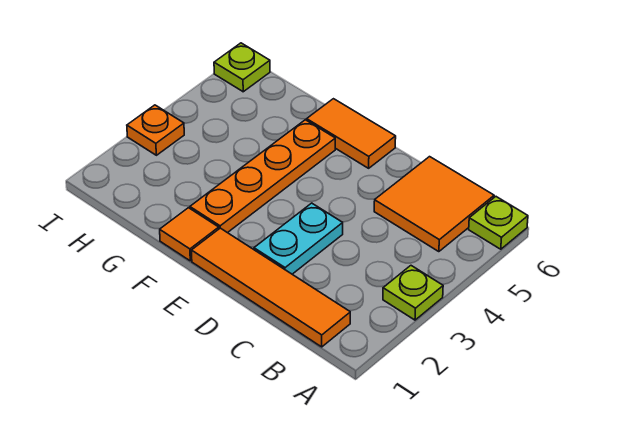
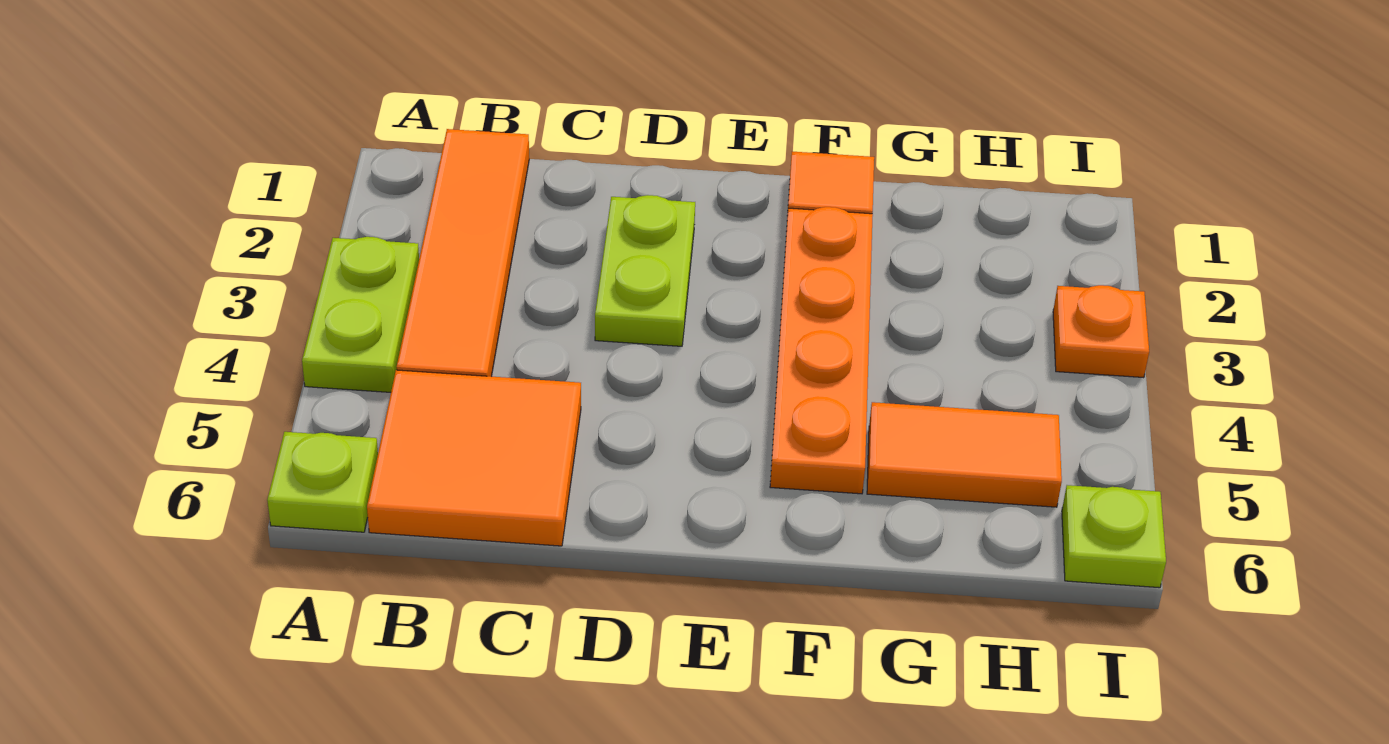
lime 1x1 plate [383,266,443,320] -> lime 1x2 plate [302,237,419,392]
orange 1x4 tile [191,228,350,347] -> orange 1x4 tile turned to [397,129,529,377]
cyan 1x2 plate [254,203,343,274] -> lime 1x2 plate [595,195,695,346]
orange 1x2 tile [307,99,396,168] -> orange 1x2 tile moved to [867,402,1062,507]

